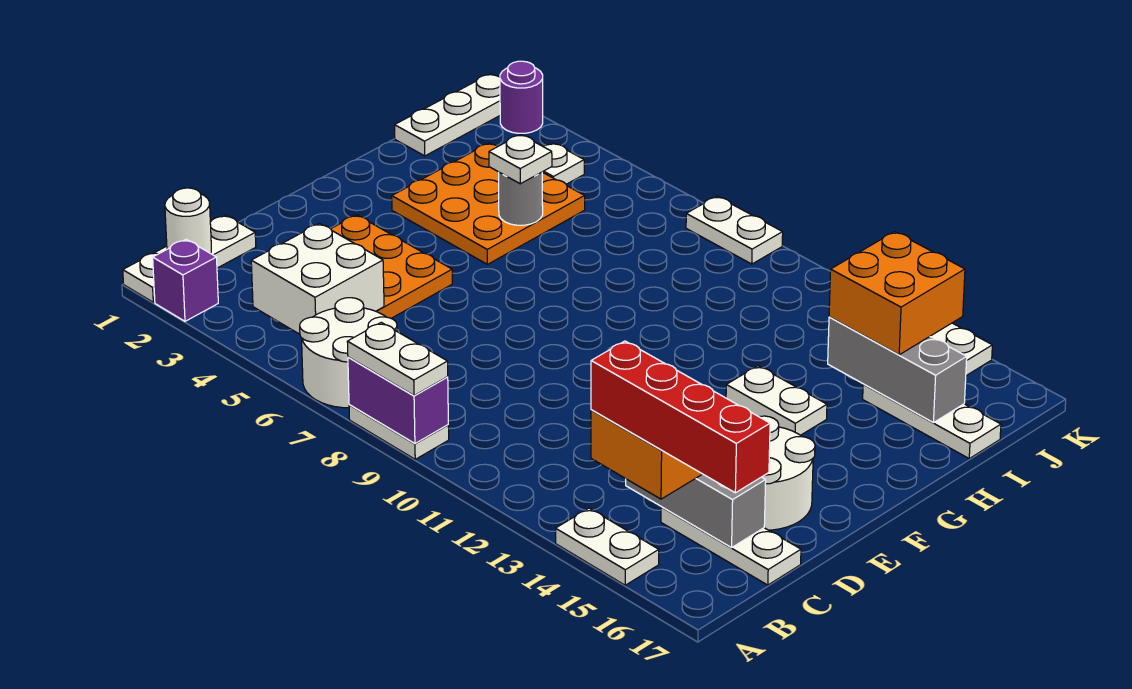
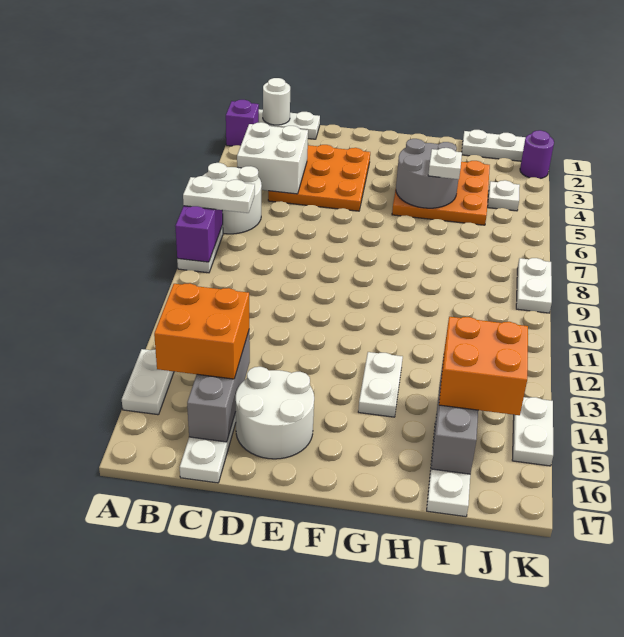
white 1x2 plate [347,322,448,396] -> white 1x2 plate turned to [183,176,255,213]
red 1x4 brick [591,341,770,493] -> none
grey 1x1 round brick [499,172,543,225] -> grey 2x2 round brick [396,139,458,208]

